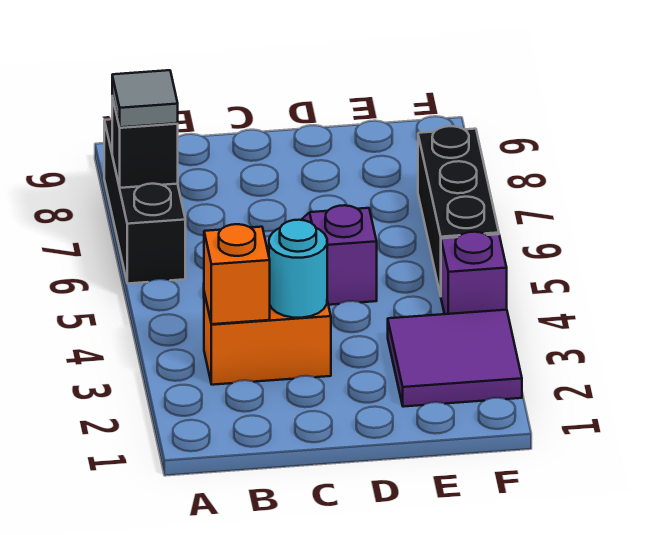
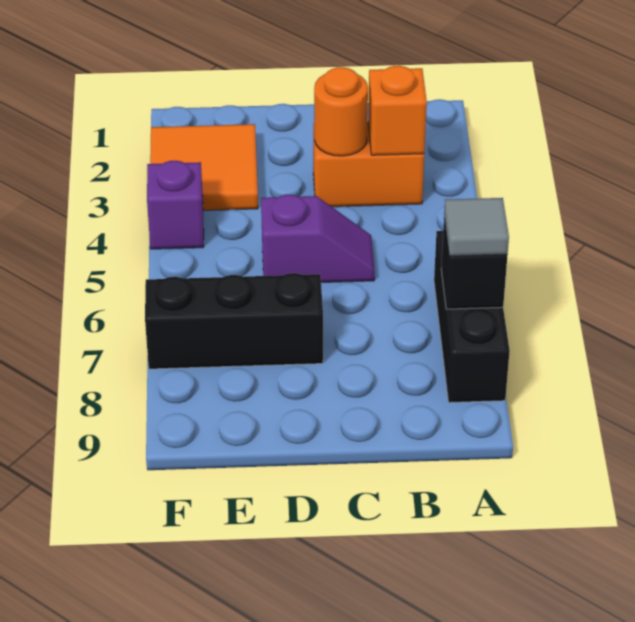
cyan 1x1 round brick [269,220,327,318] -> orange 1x1 round brick [314,67,368,156]
purple 2x2 tile [388,310,522,407] -> orange 2x2 tile [150,124,258,210]
black 1x3 brick [418,126,499,296] -> black 1x3 brick turned to [145,273,323,369]

